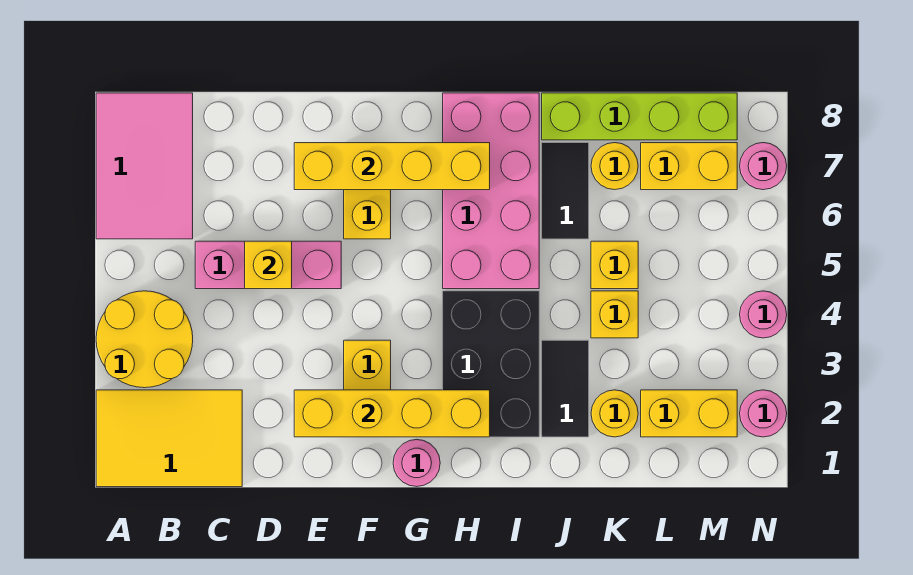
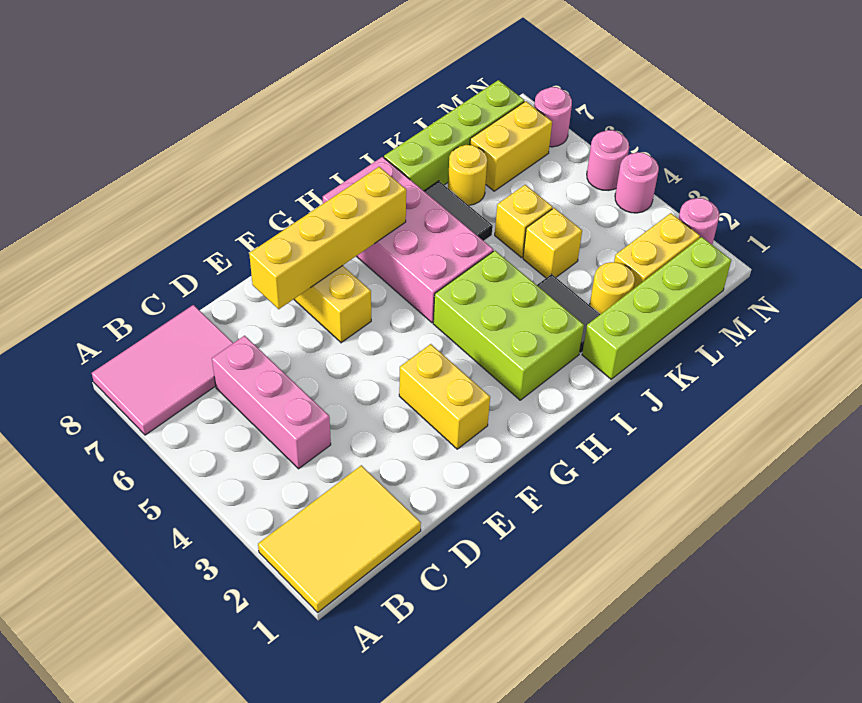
yellow 2x2 round brick [96,291,193,388] -> none
pink 2x3 tile [96,93,193,239] -> pink 2x3 tile turned to [92,305,233,435]
pink 1x3 brick [195,241,341,289] -> pink 1x3 brick turned to [212,336,331,469]
yellow 1x1 brick [245,241,292,289] -> none
yellow 1x4 brick [294,390,490,437] -> none
pink 1x1 round brick [393,439,440,487] -> pink 1x1 round brick moved to [587,130,629,191]
black 2x3 brick [443,291,539,437] -> lime 2x3 brick [433,251,584,400]
none -> lime 1x4 brick [582,237,731,379]

